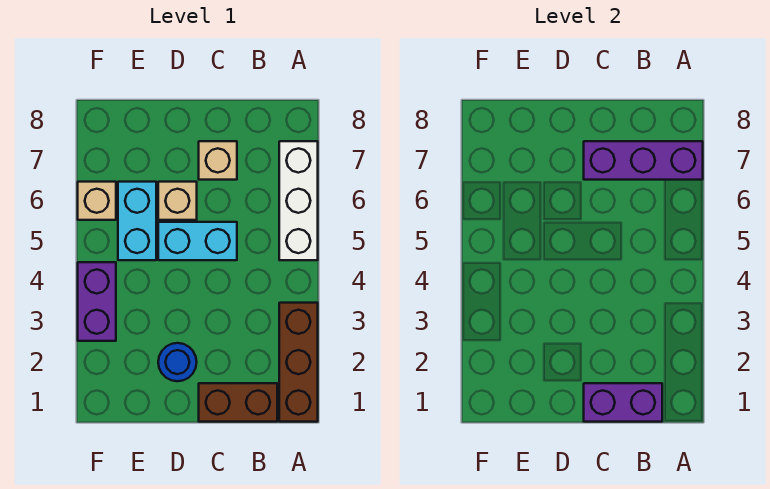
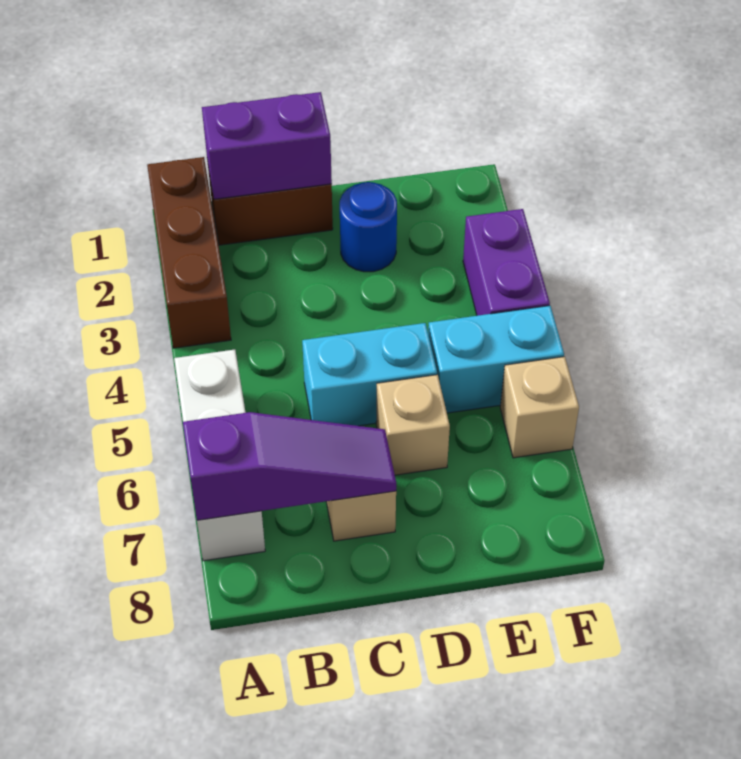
purple 1x3 brick [584,141,703,180] -> purple 1x3 slope [183,412,396,520]
cyan 1x2 brick [118,182,156,260] -> cyan 1x2 brick turned to [428,306,564,413]

